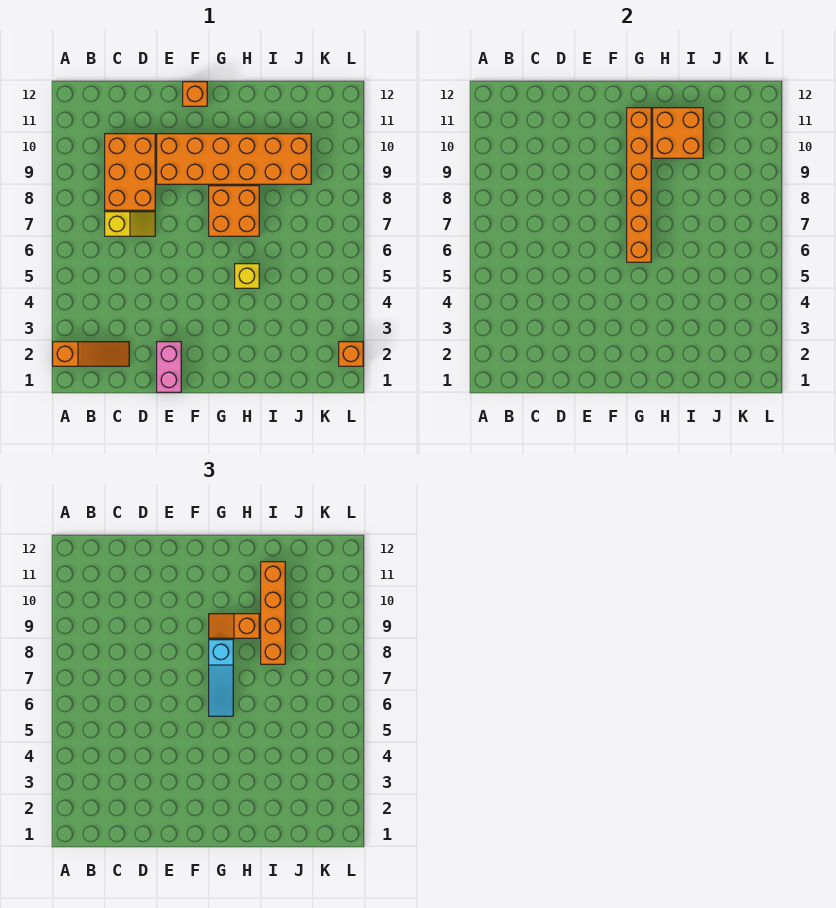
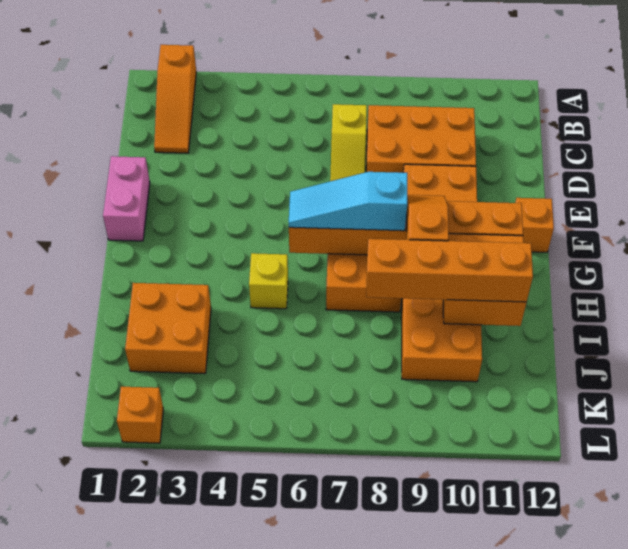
pink 1x2 brick [157,342,181,392] -> pink 1x2 brick turned to [103,156,150,241]
none -> orange 2x2 brick [125,283,211,374]

